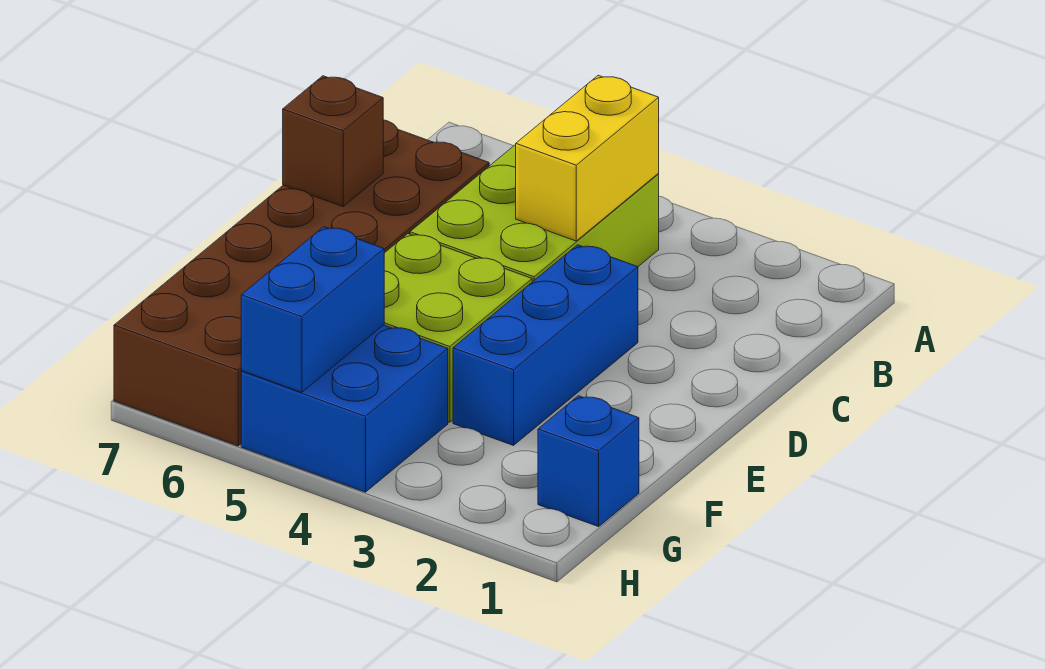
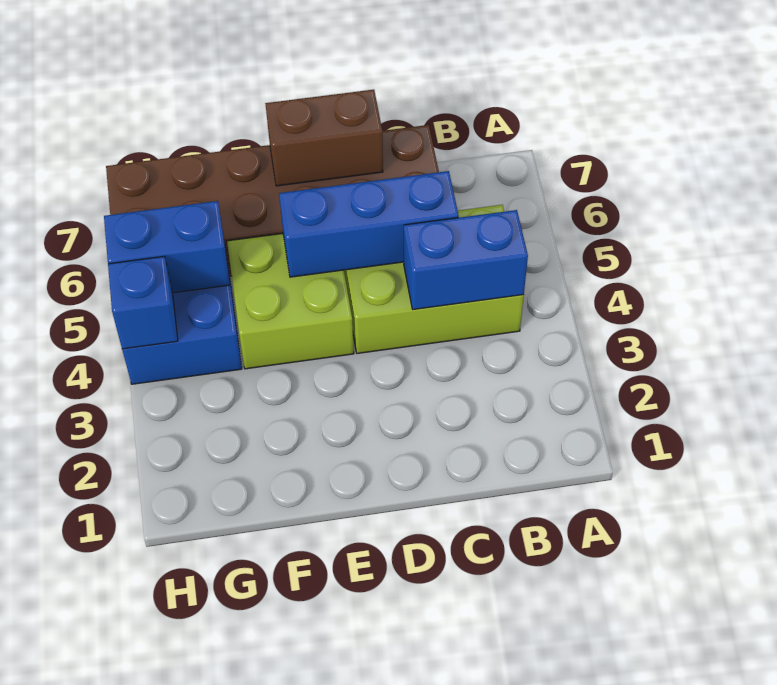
yellow 1x2 brick [516,75,659,241] -> blue 1x2 brick [404,210,528,309]
blue 1x3 brick [453,245,638,445] -> blue 1x3 brick moved to [279,171,459,277]
brown 1x1 brick [283,76,383,206] -> brown 1x2 brick [265,90,383,186]
blue 1x1 brick [538,396,639,527] -> blue 1x1 brick moved to [108,256,178,349]

